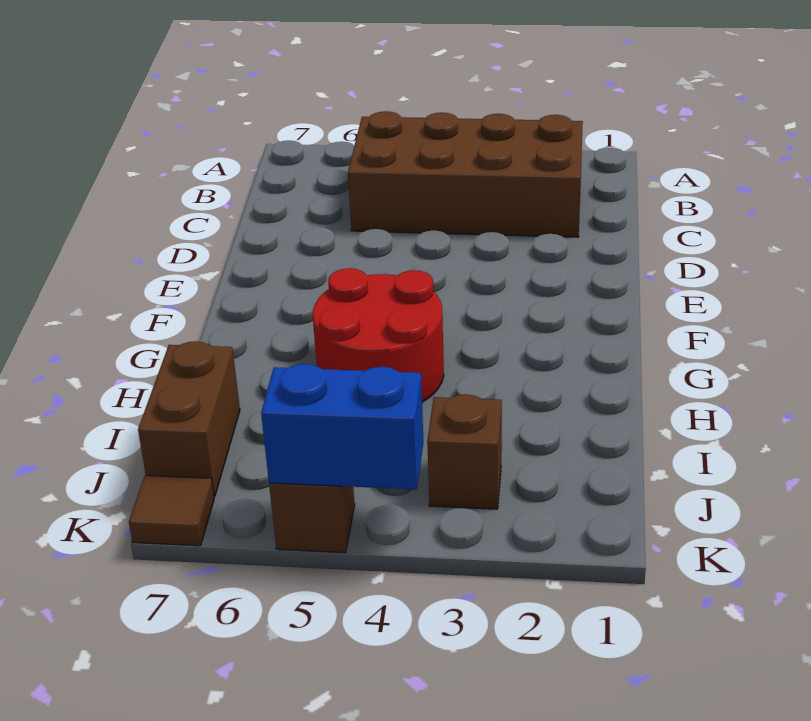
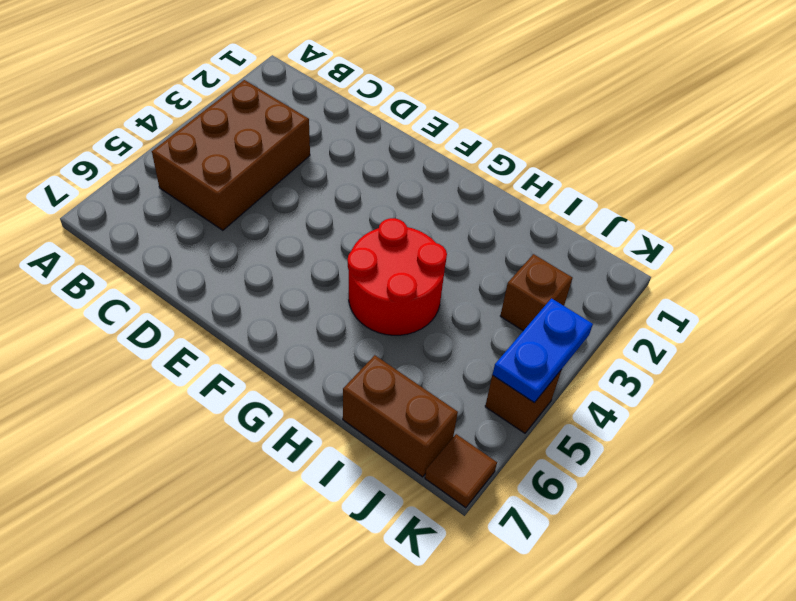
brown 2x4 brick [348,111,583,237] -> brown 2x3 brick [152,80,310,230]
blue 1x2 brick [261,364,423,489] -> blue 1x2 plate [492,298,593,403]

